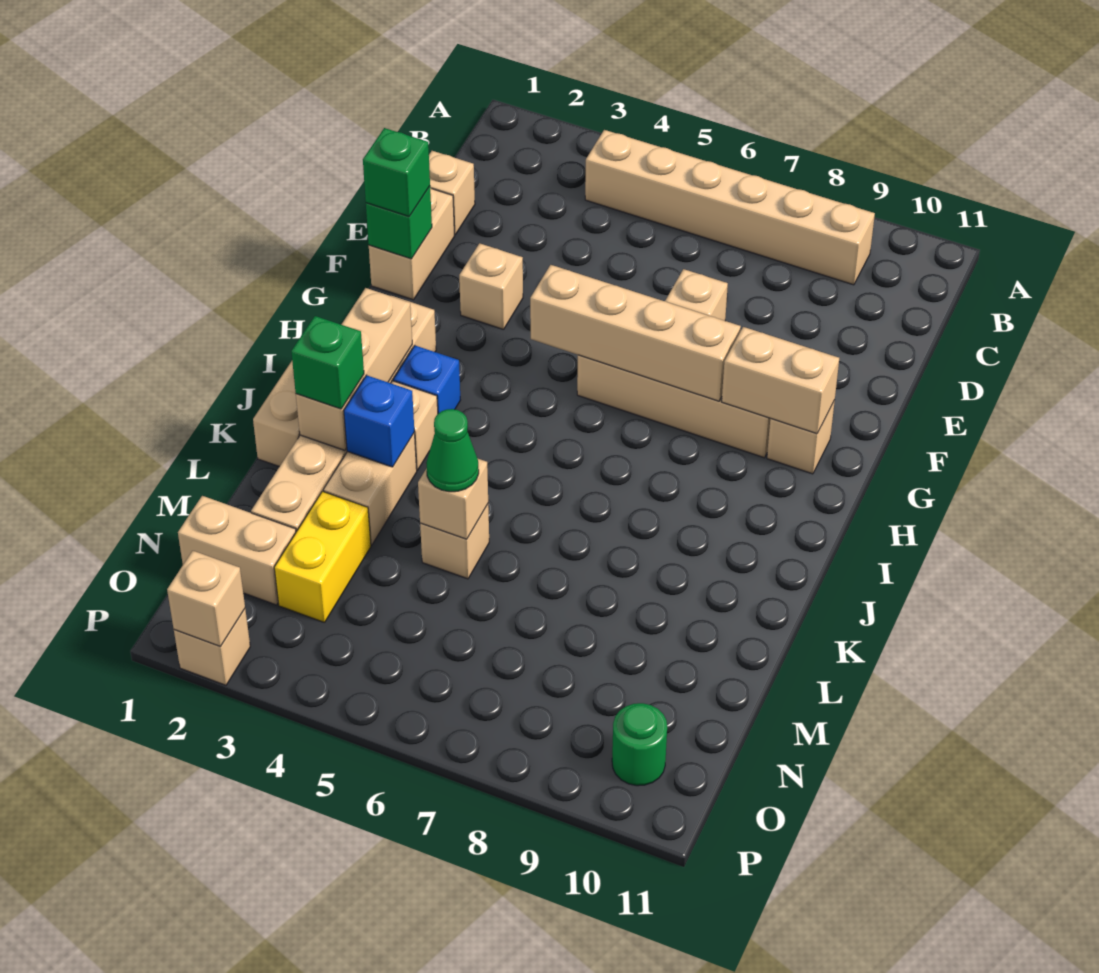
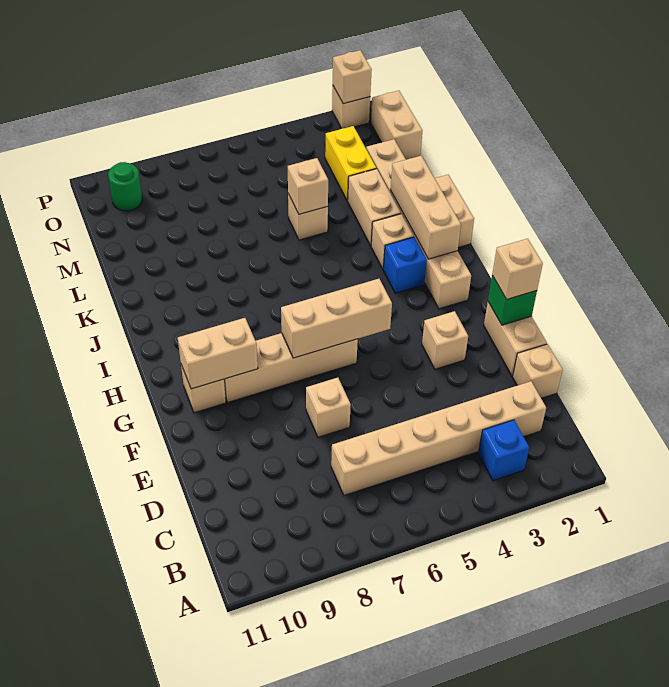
tan 1x6 brick [585,130,875,285] -> tan 1x6 brick moved to [331,381,546,495]
green 1x1 brick [363,128,430,216] -> tan 1x1 brick [492,239,543,299]
tan 1x4 brick [530,265,741,401] -> tan 1x3 brick [281,279,392,358]
green 1x1 brick [291,316,364,409] -> none
blue 1x1 brick [344,375,414,467] -> blue 1x1 brick moved to [478,420,529,481]
green 1x1 cone [426,409,479,492] -> none
tan 1x2 brick [178,496,296,605] -> tan 1x2 brick turned to [371,91,423,160]

